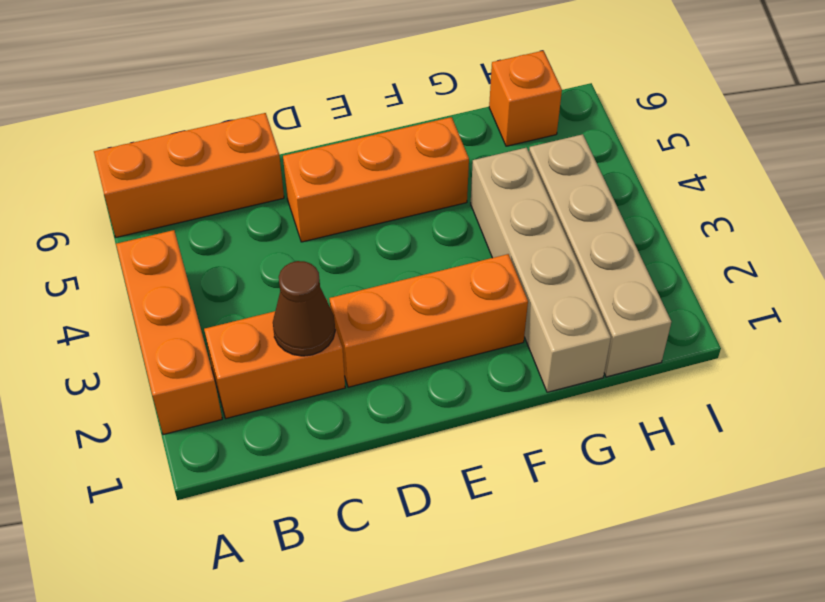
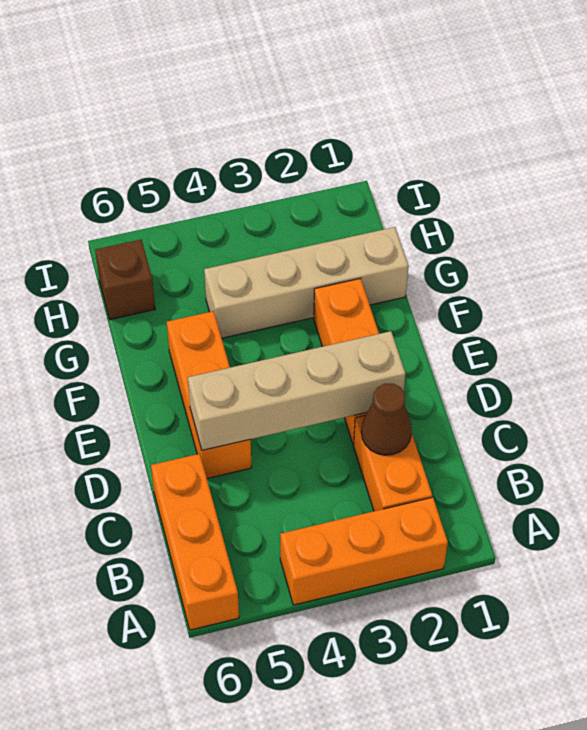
tan 1x4 brick [529,134,671,377] -> tan 1x4 brick moved to [188,331,406,450]
orange 1x1 brick [489,51,562,146] -> brown 1x1 brick [95,240,155,320]

